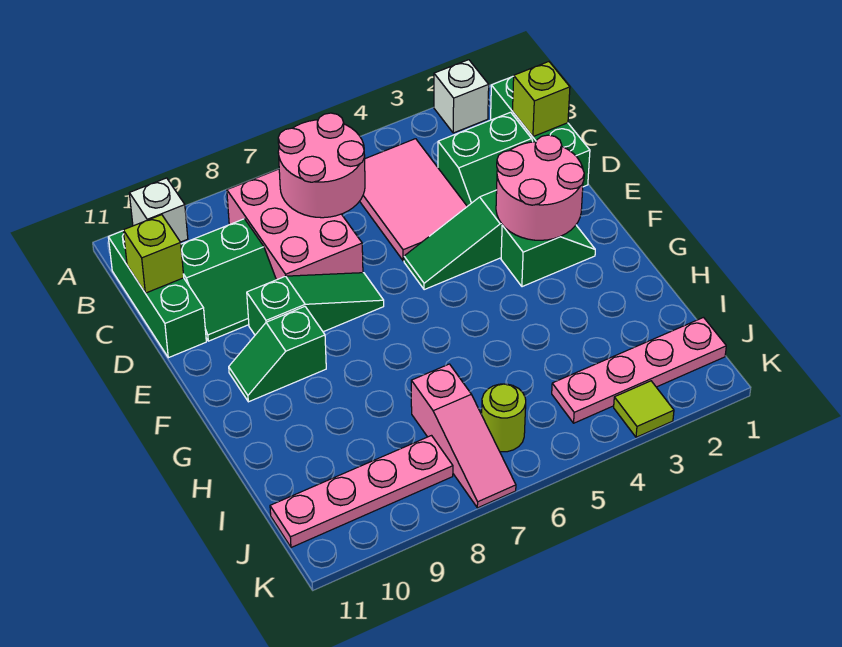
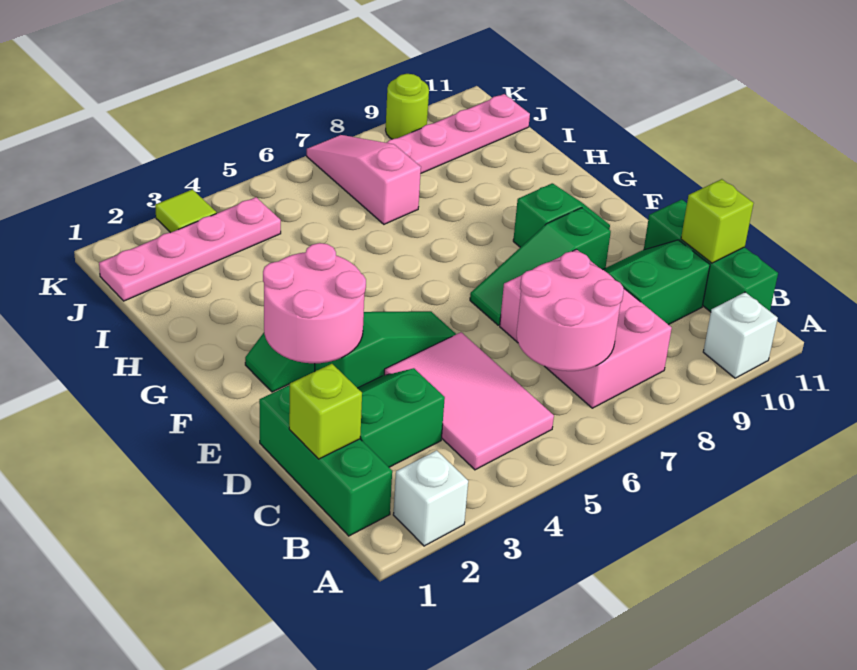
lime 1x1 round brick [482,384,526,452] -> lime 1x1 round brick moved to [386,74,429,139]

